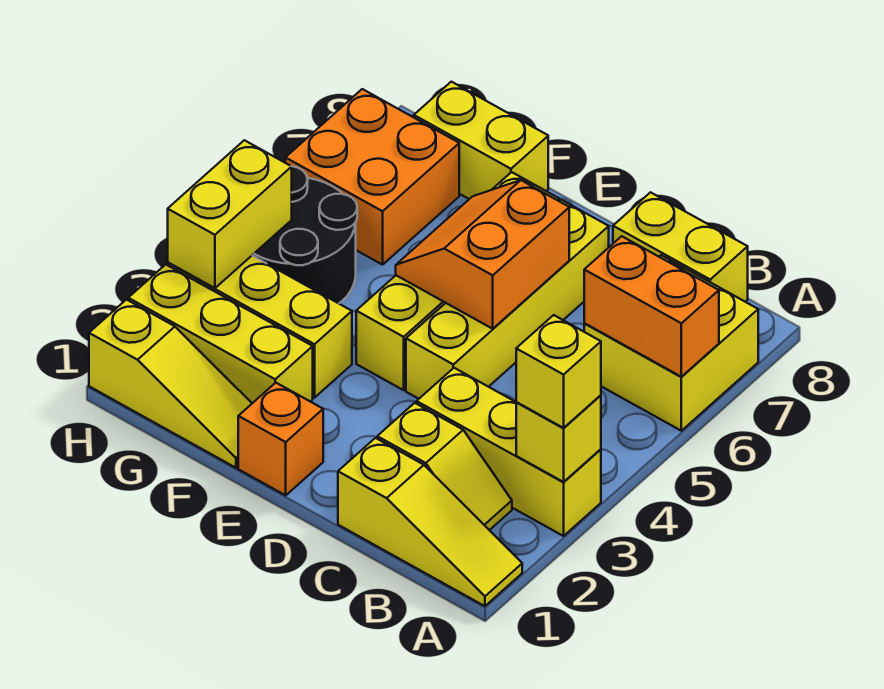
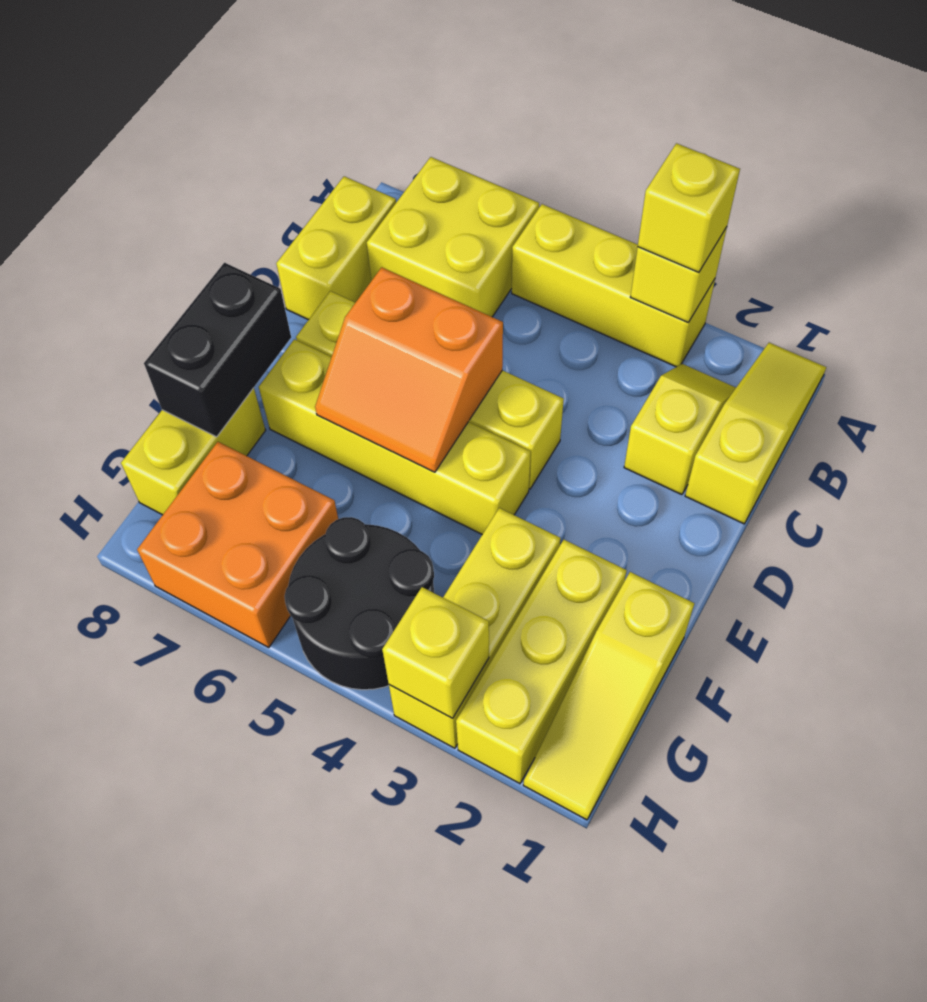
yellow 1x3 brick [417,368,601,536] -> yellow 1x3 brick turned to [512,204,715,367]
orange 1x2 brick [584,236,719,377] -> none
orange 1x1 brick [238,383,323,495] -> none
none -> black 1x2 brick [144,263,291,437]
yellow 1x3 slope [89,300,252,468] -> yellow 1x3 slope turned to [523,572,694,820]
yellow 1x2 brick [168,140,292,288] -> yellow 1x1 brick [382,587,489,718]

